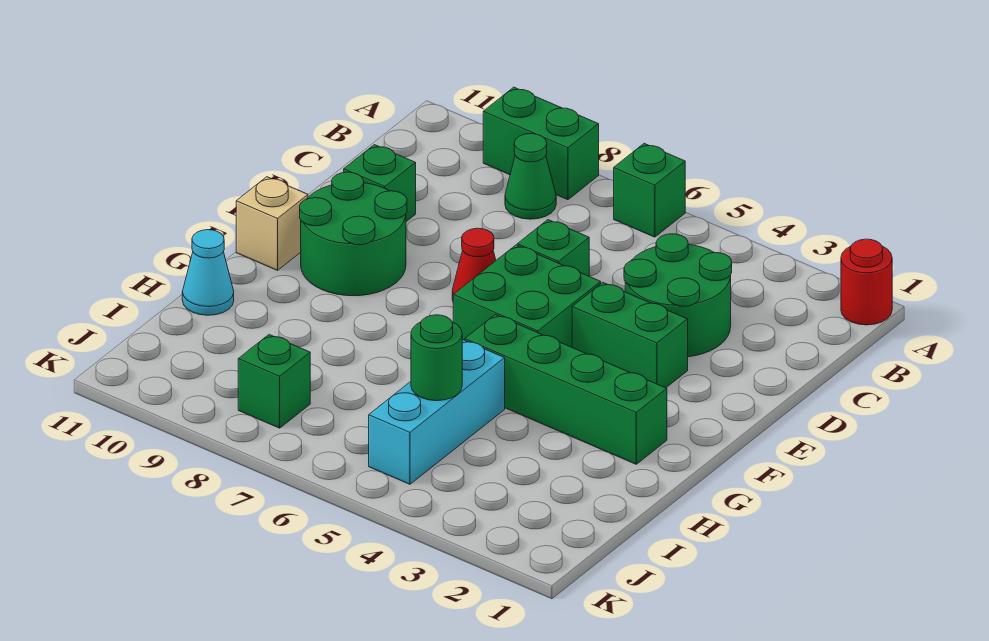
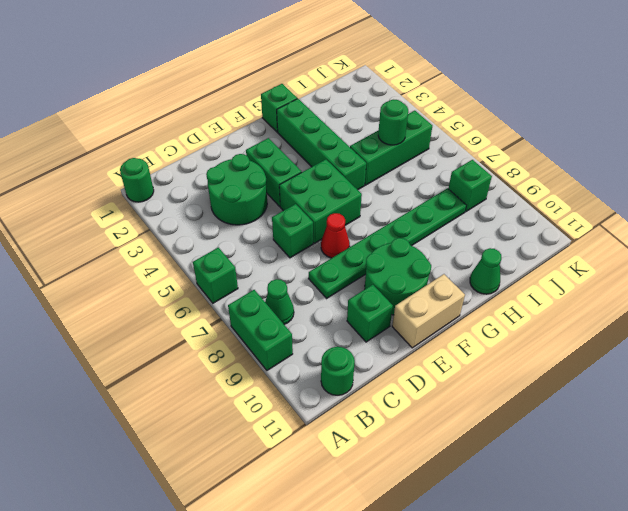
red 1x1 round brick [841,239,892,325] -> green 1x1 round brick [120,158,154,202]
none -> green 1x1 round brick [321,347,355,395]
none -> green 1x6 plate [309,188,466,298]
tan 1x1 brick [236,177,308,270] -> tan 1x2 brick [392,274,465,348]
none -> green 1x1 brick [261,84,297,132]
cyan 1x3 brick [369,340,505,484] -> green 1x3 brick [350,111,432,185]
cyan 1x1 cone [182,230,234,315] -> green 1x1 cone [470,248,501,294]

